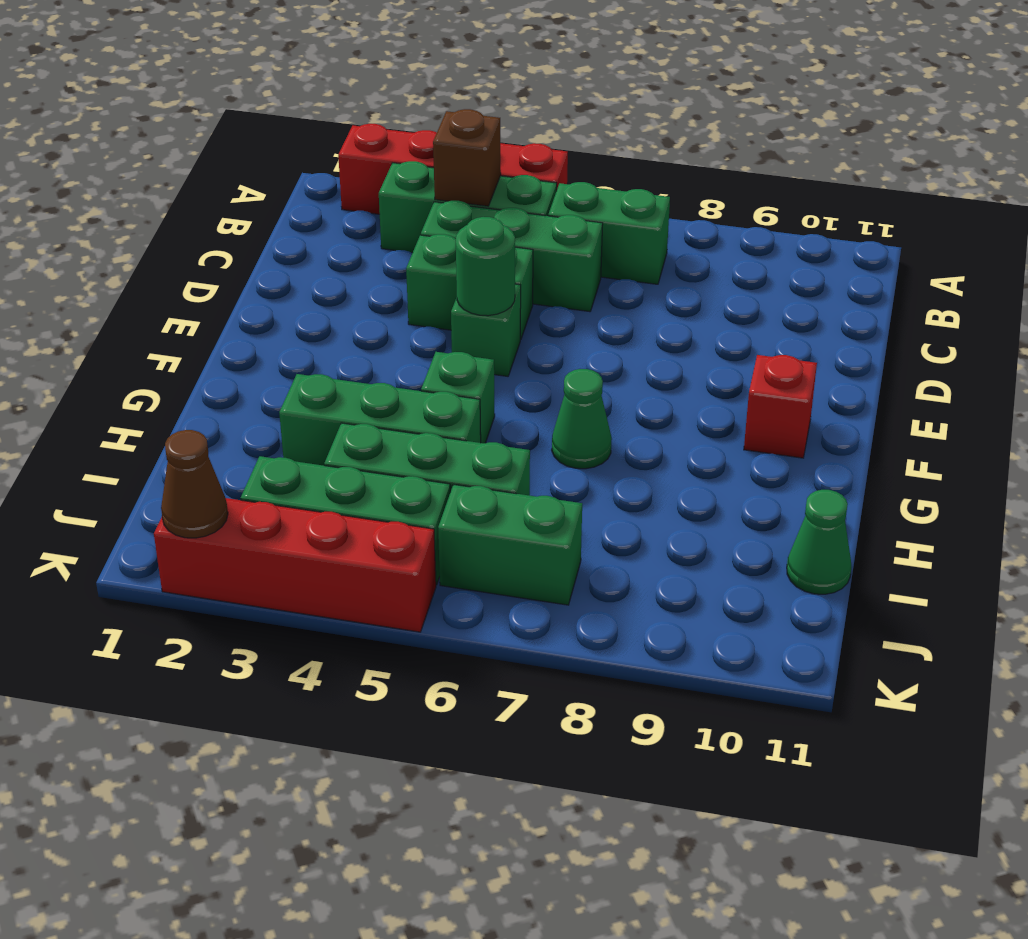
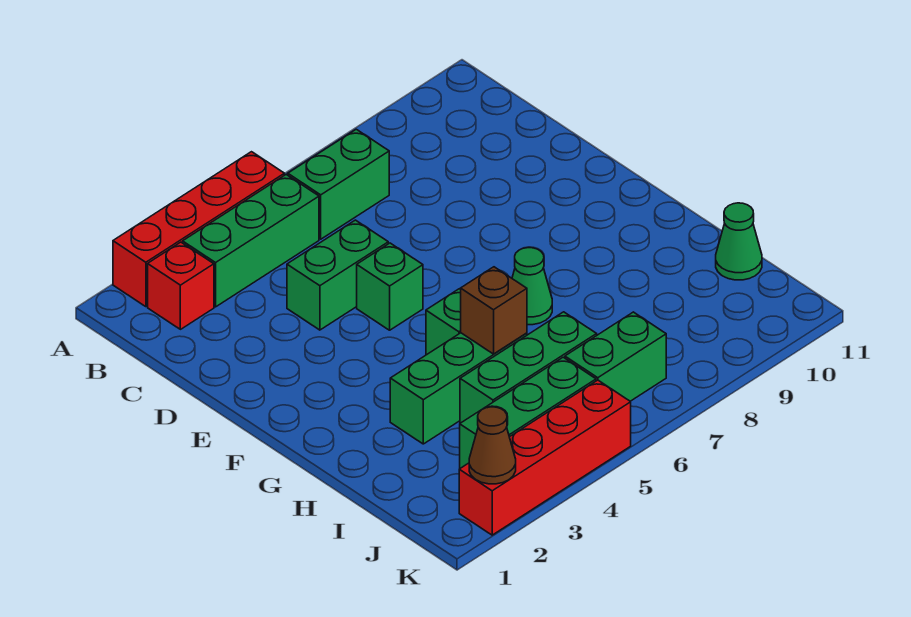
brown 1x1 brick [433,109,501,206] -> brown 1x1 brick moved to [461,267,527,354]
green 1x3 brick [421,201,603,312] -> none
green 1x1 round brick [456,217,515,316] -> none
red 1x1 brick [744,355,817,458] -> red 1x1 brick moved to [148,242,214,329]

